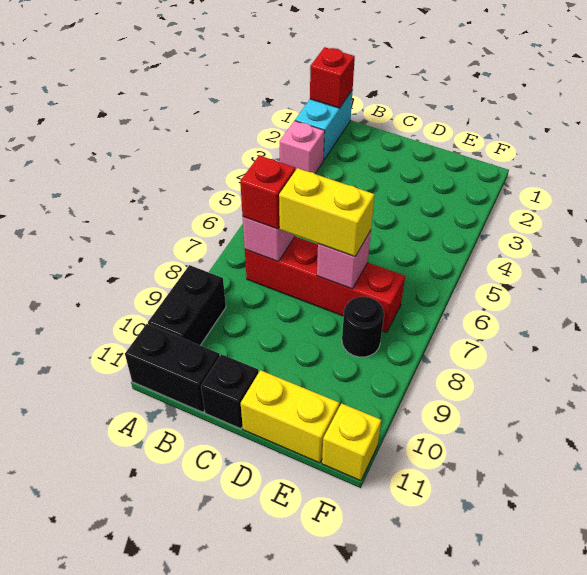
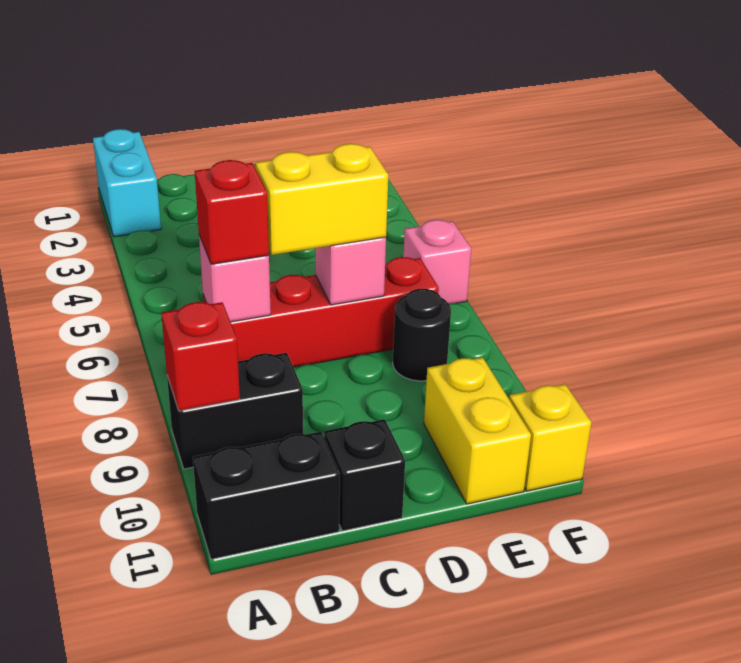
red 1x1 brick [310,47,355,108] -> red 1x1 brick moved to [161,302,240,411]
pink 1x1 brick [280,121,325,173] -> pink 1x1 brick moved to [403,220,471,304]
black 1x2 brick [148,265,226,345] -> black 1x2 brick turned to [167,353,303,469]
yellow 1x2 brick [241,370,339,463] -> yellow 1x2 brick turned to [424,357,531,504]

